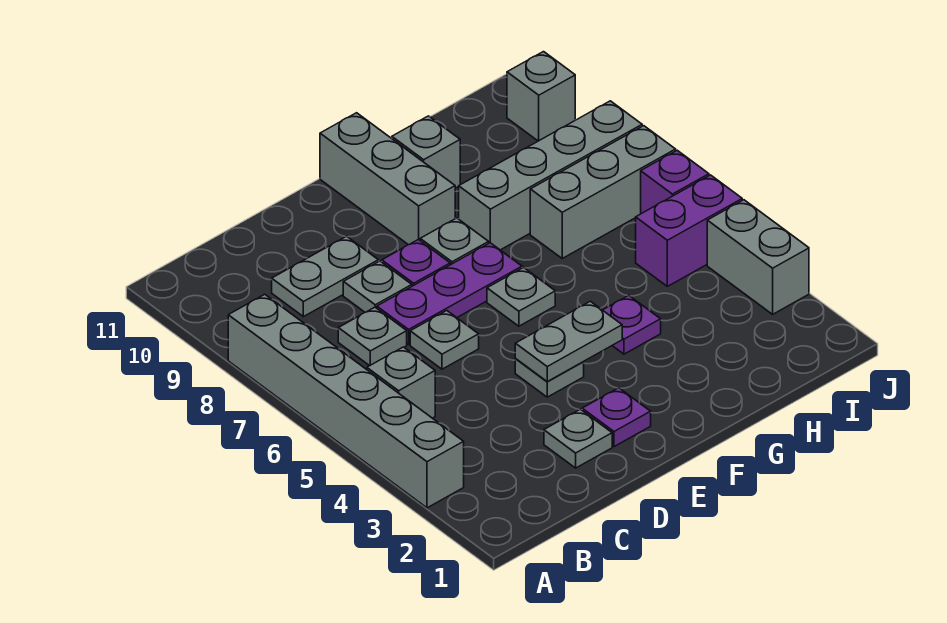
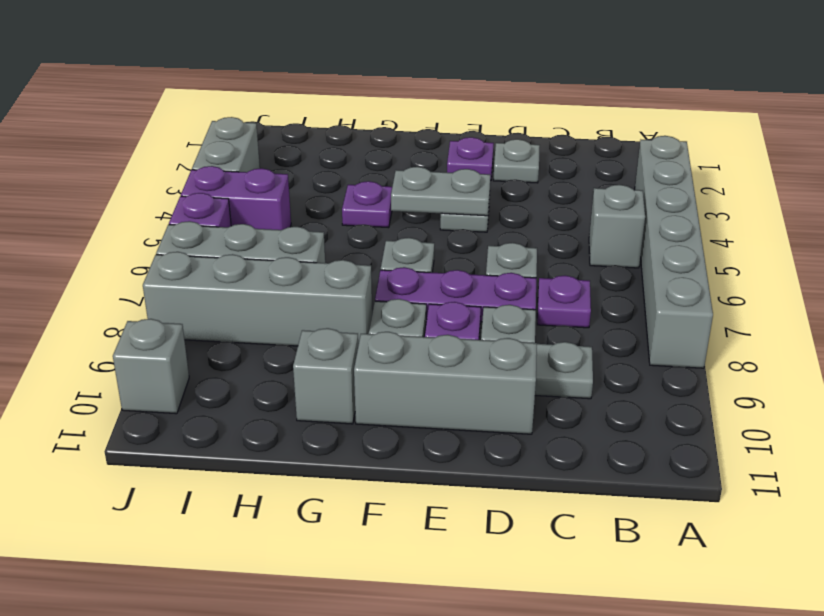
grey 1x1 plate [338,307,407,366] -> purple 1x1 plate [537,275,591,328]
grey 1x3 brick [320,113,455,245] -> grey 1x3 brick turned to [354,332,537,434]

